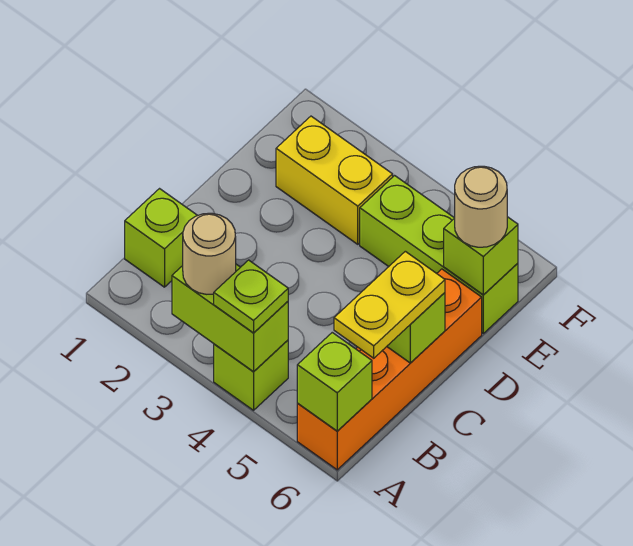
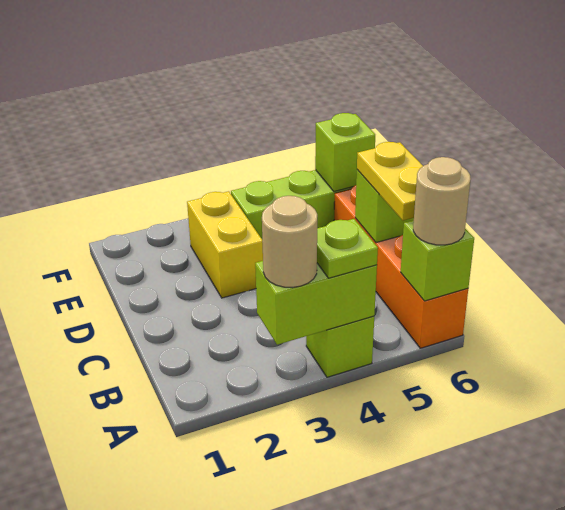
lime 1x1 brick [125,189,198,287] -> none
yellow 1x2 brick [276,116,393,244] -> yellow 1x2 brick turned to [187,191,263,298]
tan 1x1 round brick [455,166,507,247] -> tan 1x1 round brick moved to [413,157,471,245]

